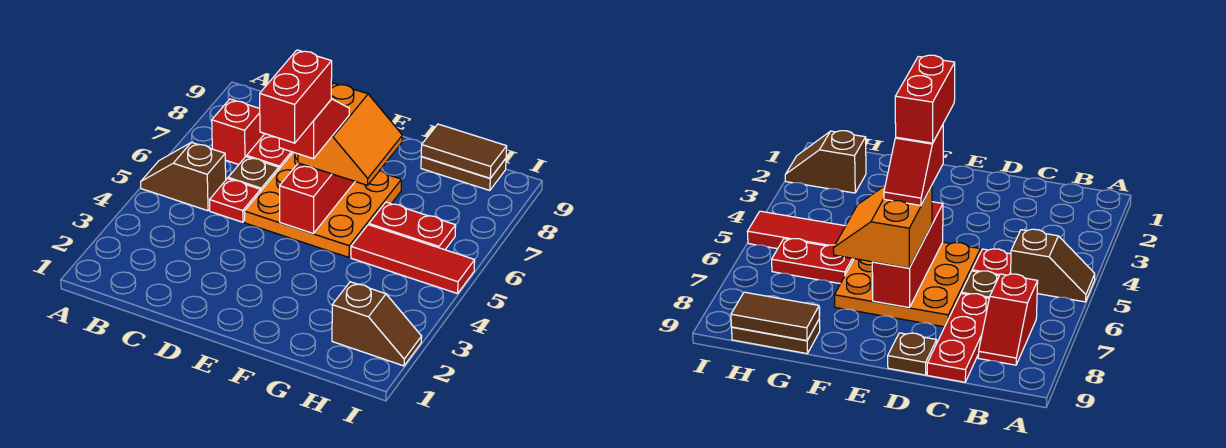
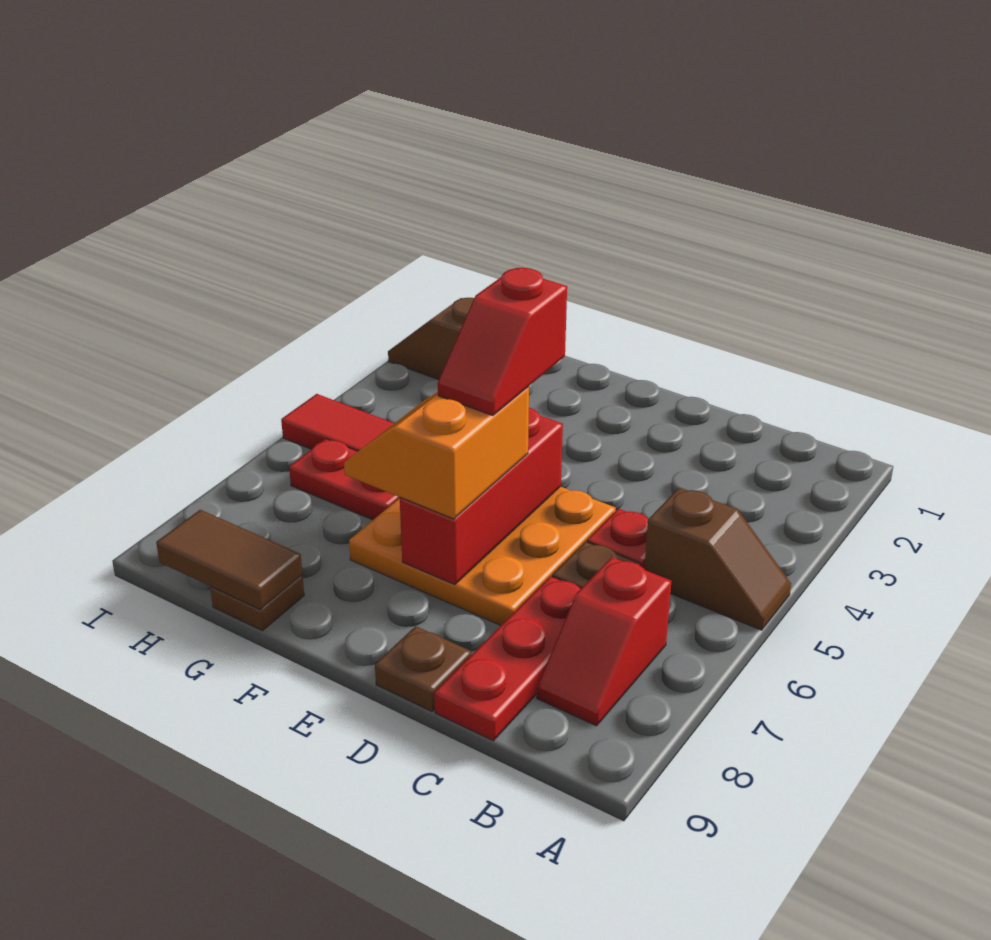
red 1x2 brick [260,50,332,143] -> none
brown 1x2 plate [421,157,506,191] -> brown 1x1 plate [210,575,304,631]

